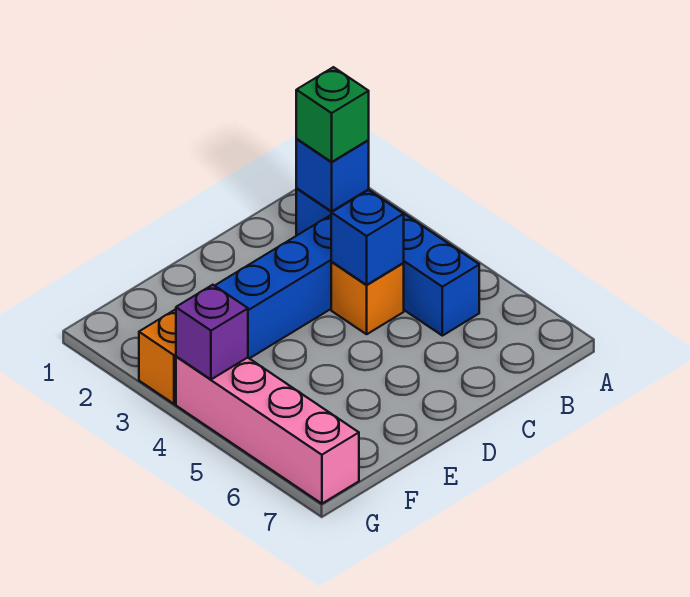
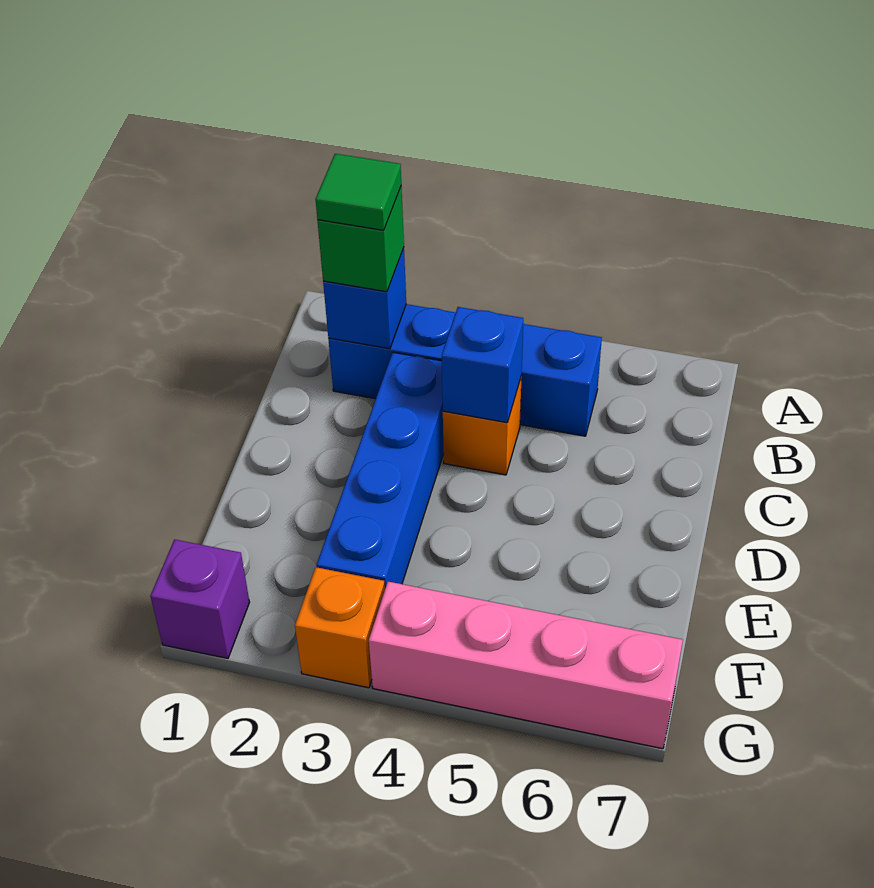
none -> green 1x1 tile [316,154,401,230]
purple 1x1 brick [176,285,248,379] -> purple 1x1 brick moved to [150,540,250,658]

